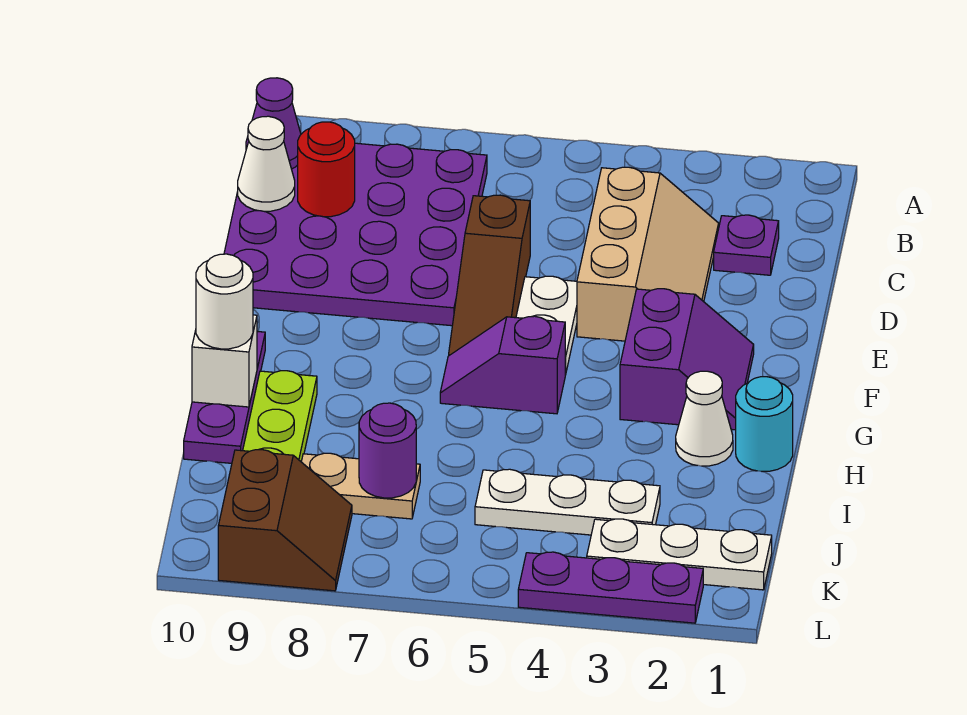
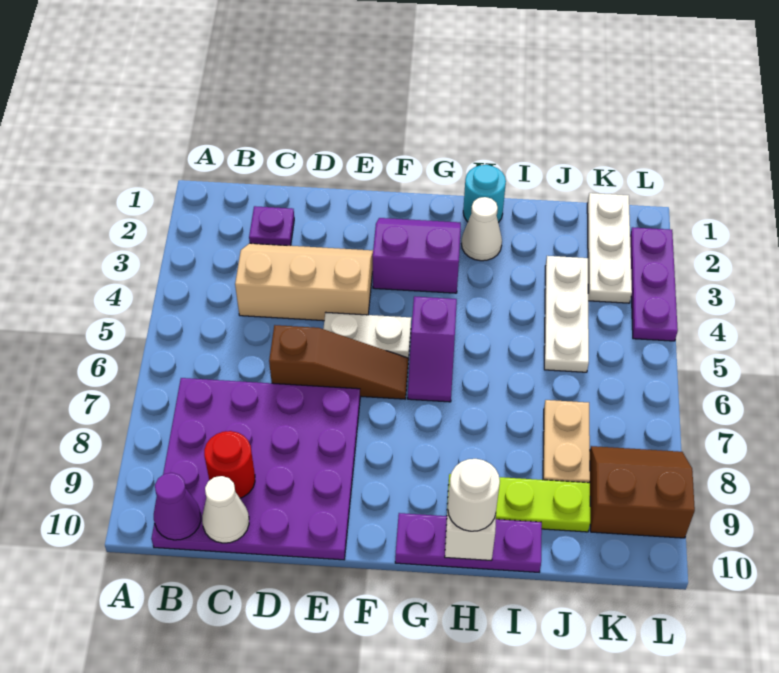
purple 1x1 round brick [359,403,416,498] -> none

